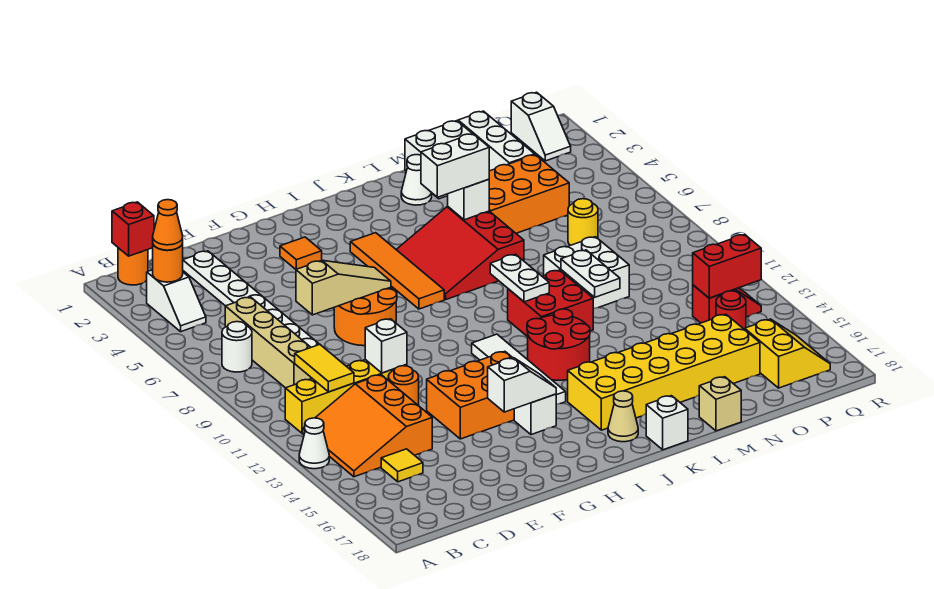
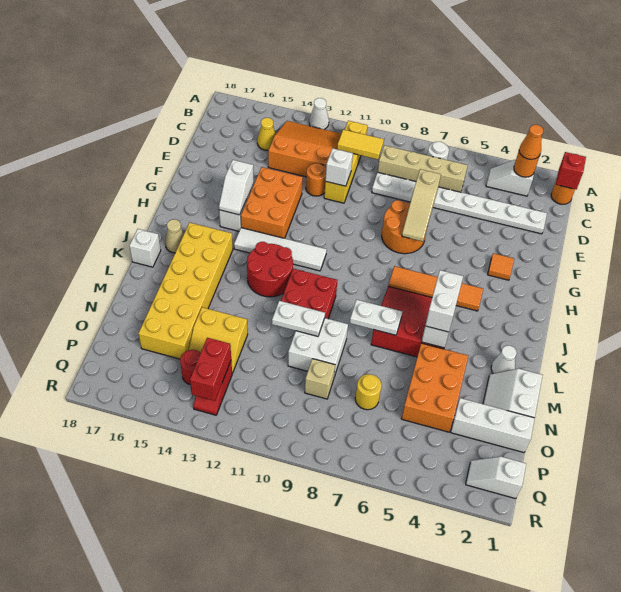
yellow 1x1 tile [381,449,423,482] -> yellow 1x1 cone [257,118,276,150]
white 1x2 plate [490,254,549,302] -> white 1x2 plate moved to [350,300,402,335]
tan 1x1 brick [699,377,741,431] -> tan 1x1 brick moved to [305,359,335,399]
yellow 2x2 slope [745,319,830,388] -> yellow 2x2 slope moved to [189,307,248,373]

